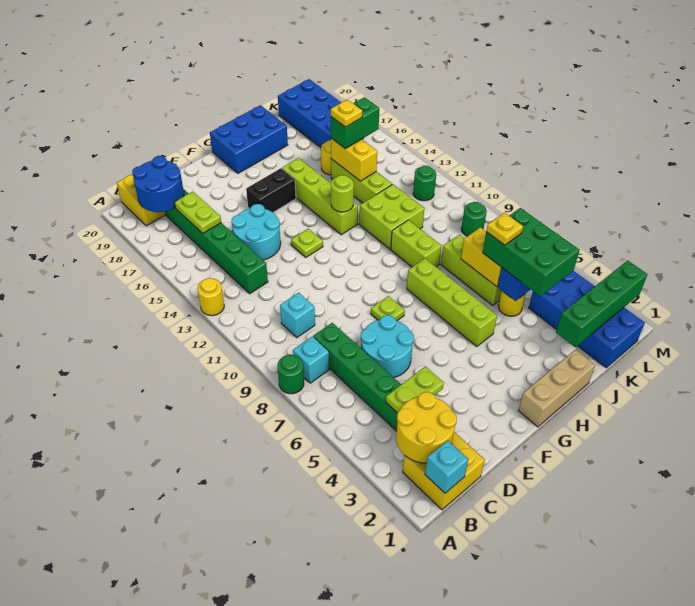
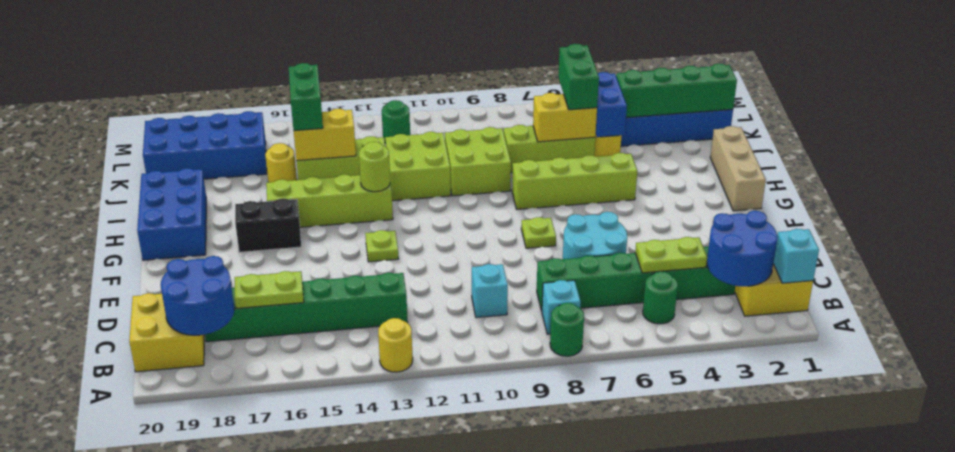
yellow 2x2 round brick [396,392,457,463] -> blue 2x2 round brick [707,211,777,286]
lime 1x2 plate [386,367,444,413] -> lime 1x2 plate turned to [635,237,707,273]
cyan 2x2 round brick [231,204,281,260] -> none
black 1x2 brick [246,168,296,212] -> black 1x2 brick turned to [235,199,301,252]
lime 1x2 brick [391,220,441,267] -> lime 2x2 brick [445,127,511,196]
green 1x4 brick [556,260,647,347] -> green 1x4 brick turned to [616,64,737,118]
green 2x3 brick [483,208,580,296] -> green 1x2 brick [558,44,599,110]
yellow 1x1 plate [486,213,523,245] -> none
yellow 1x1 plate [331,100,362,127] -> none
green 1x1 round brick [461,202,487,236] -> green 1x1 round brick moved to [643,271,678,324]

